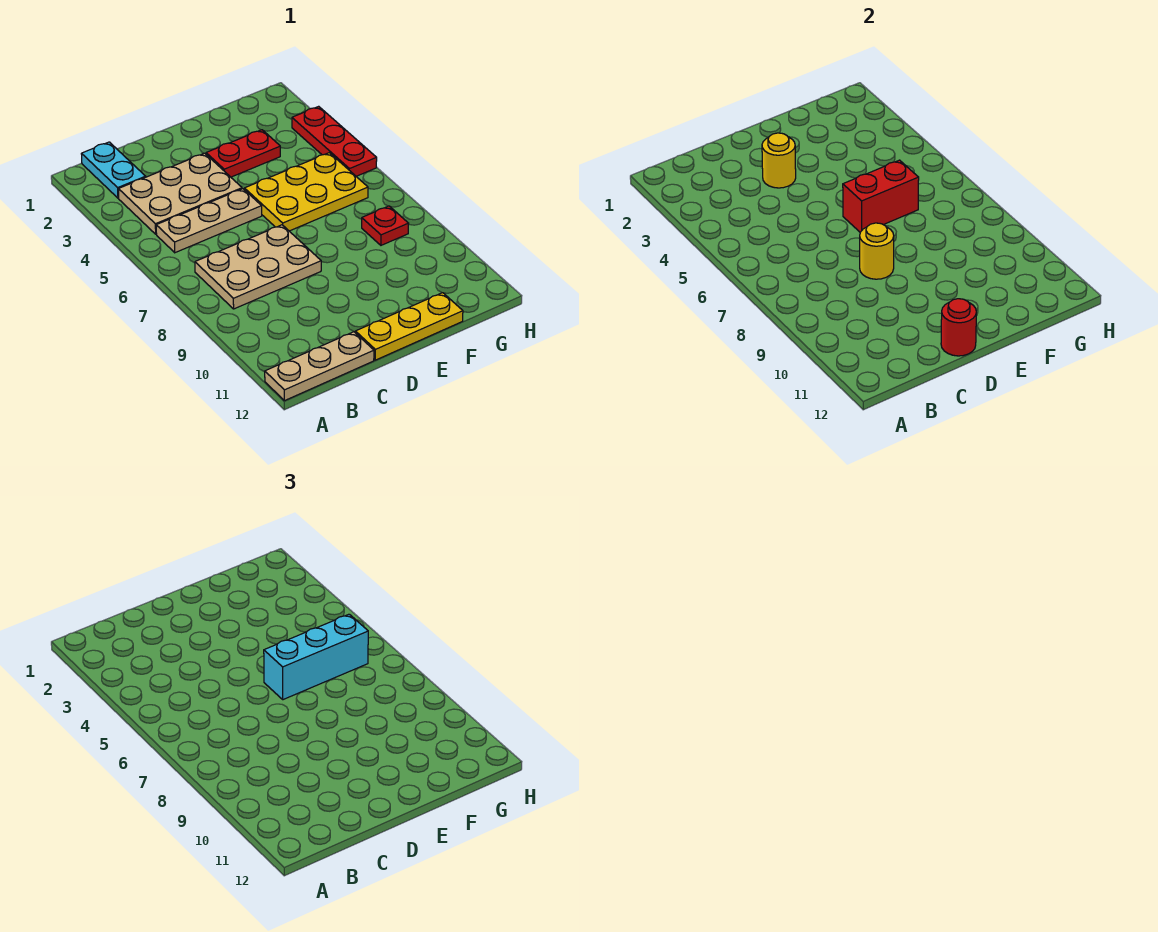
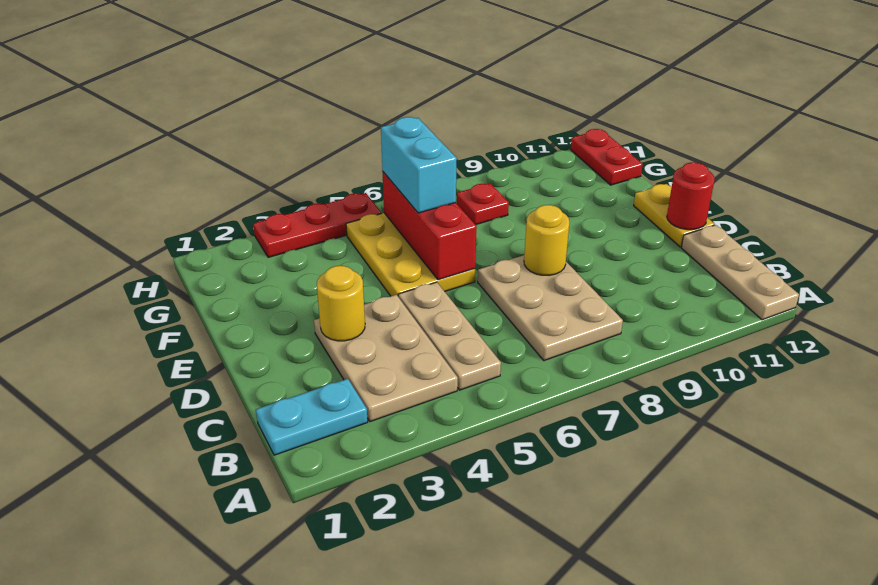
yellow 1x3 plate [355,293,463,360] -> yellow 1x2 plate [634,184,715,247]
red 1x2 plate [206,130,280,177] -> red 1x2 plate moved to [571,129,643,185]
red 1x2 brick [843,160,919,232] -> red 1x3 brick [383,172,477,280]
cyan 1x3 brick [264,614,368,700] -> cyan 1x2 brick [381,117,457,213]

